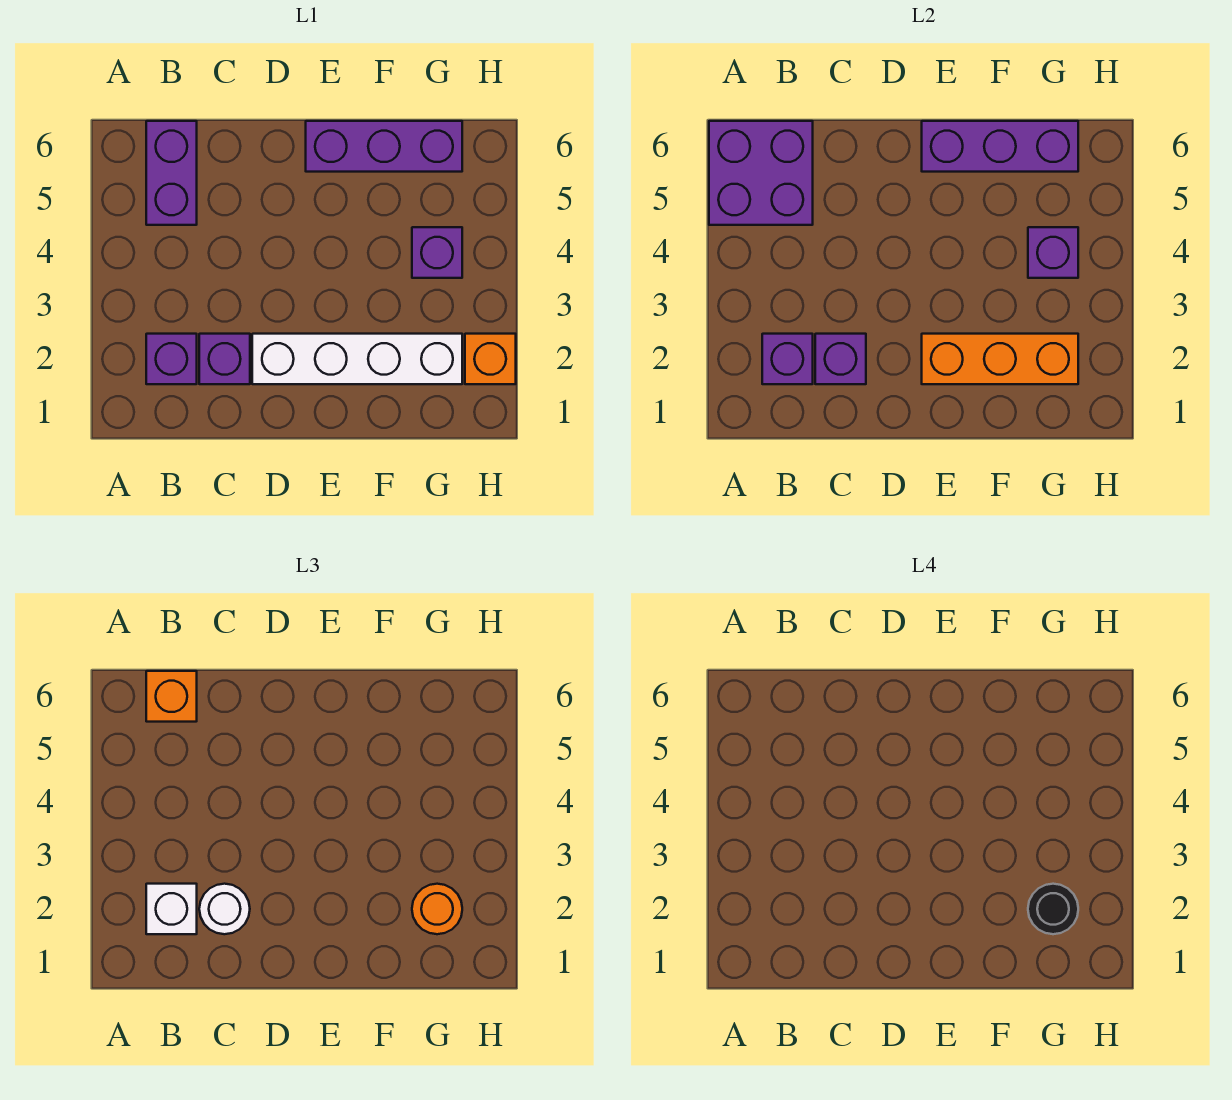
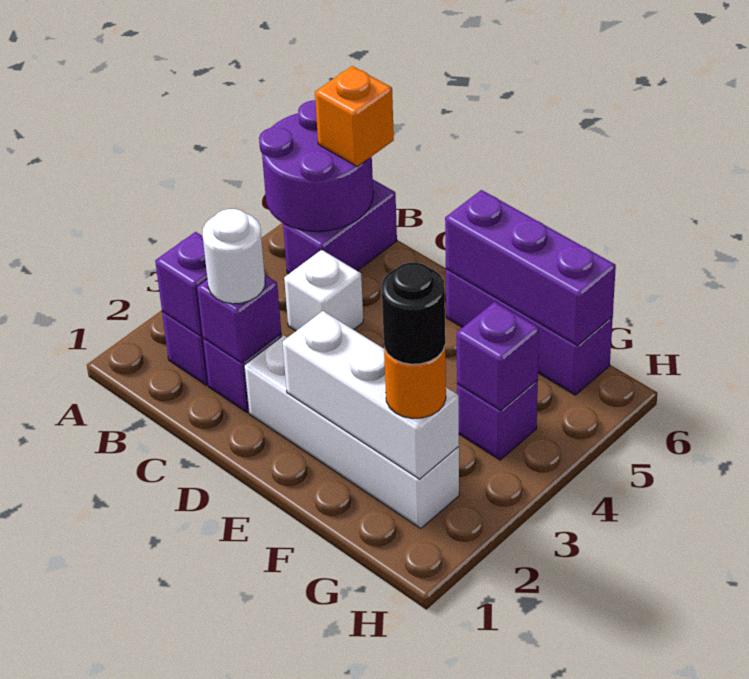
purple 2x2 brick [709,121,813,225] -> purple 2x2 round brick [259,100,373,231]
white 1x1 brick [146,884,197,934] -> white 1x1 brick moved to [284,250,363,331]
orange 1x3 brick [922,334,1078,384] -> white 1x3 brick [283,311,459,479]
orange 1x1 brick [465,334,516,384] -> none

